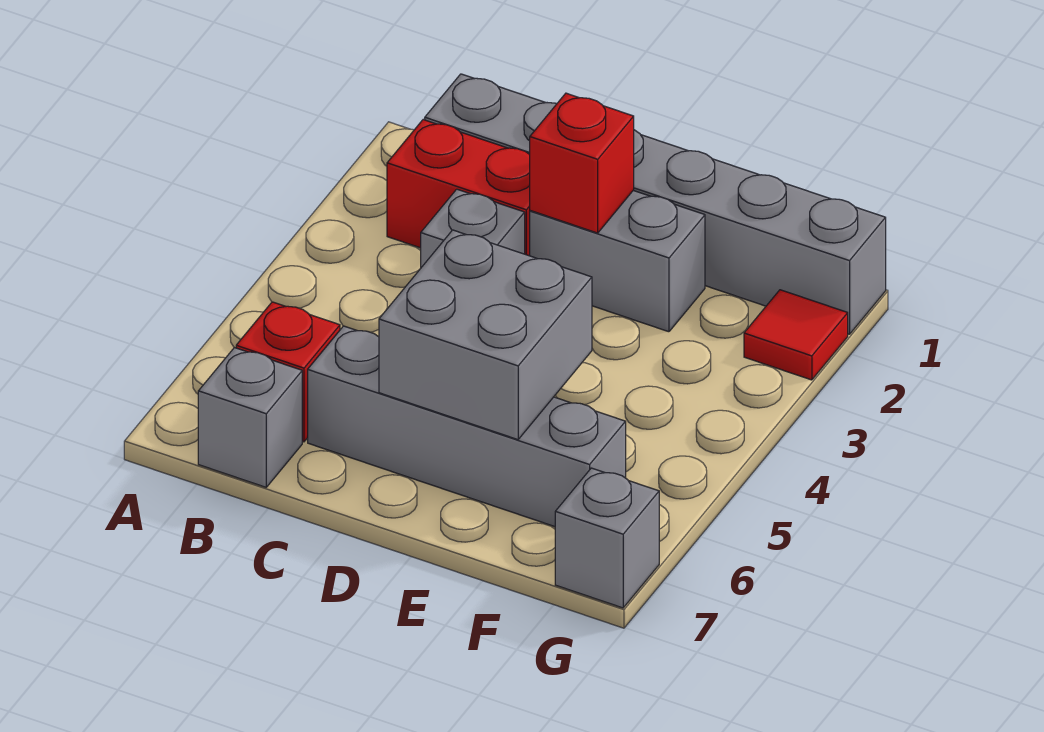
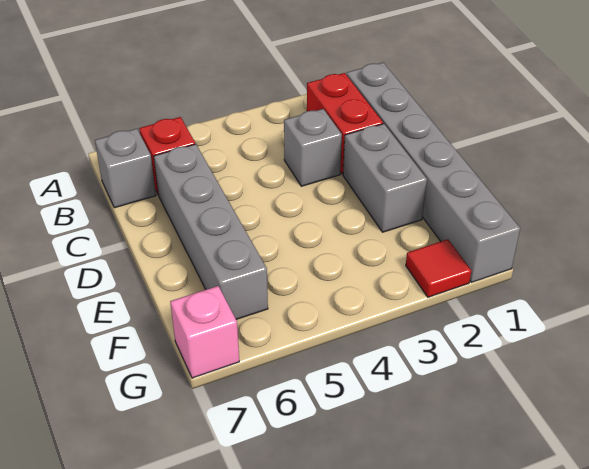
red 1x1 brick [530,93,634,233] -> none
grey 2x2 brick [379,230,592,440] -> none
grey 1x1 brick [555,468,659,608] -> pink 1x1 brick [170,286,239,378]

